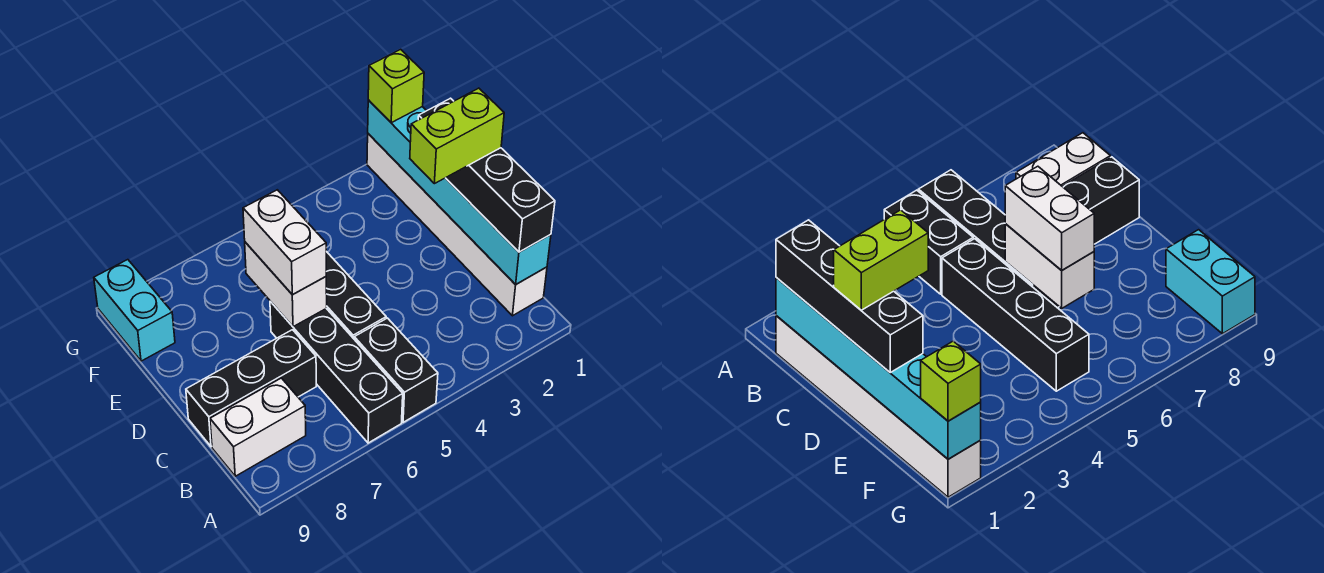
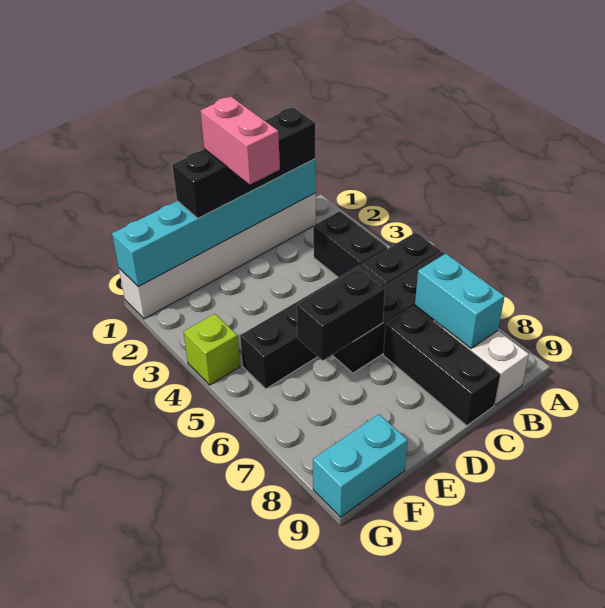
none -> black 1x2 brick [313,211,387,277]
none -> cyan 1x2 brick [415,254,504,348]
lime 1x2 brick [410,88,504,184] -> pink 1x2 brick [200,97,280,184]
white 1x2 brick [245,242,327,327] -> black 1x2 brick [297,268,385,361]
white 1x2 brick [243,190,326,295] -> none
lime 1x1 brick [368,49,424,123] -> lime 1x1 brick moved to [183,314,240,385]

